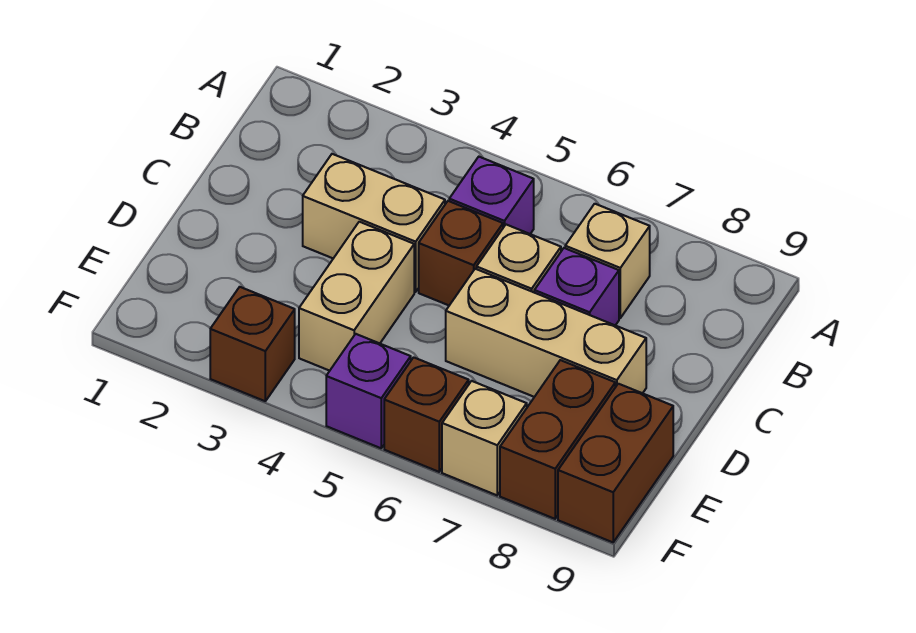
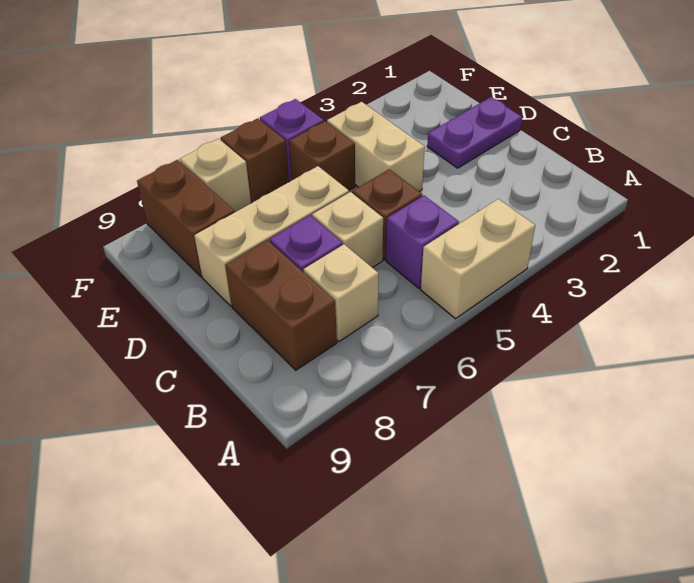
tan 1x2 brick [303,154,445,292] -> tan 1x2 brick moved to [421,199,535,319]
none -> purple 1x2 plate [427,97,522,168]
brown 1x2 brick [558,384,673,542] -> brown 1x2 brick moved to [225,240,337,370]
brown 1x1 brick [210,287,295,401] -> brown 1x1 brick moved to [289,121,355,190]

